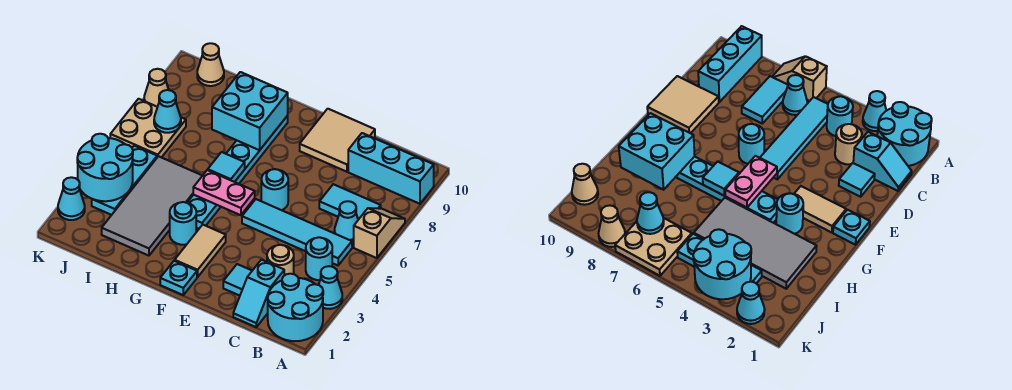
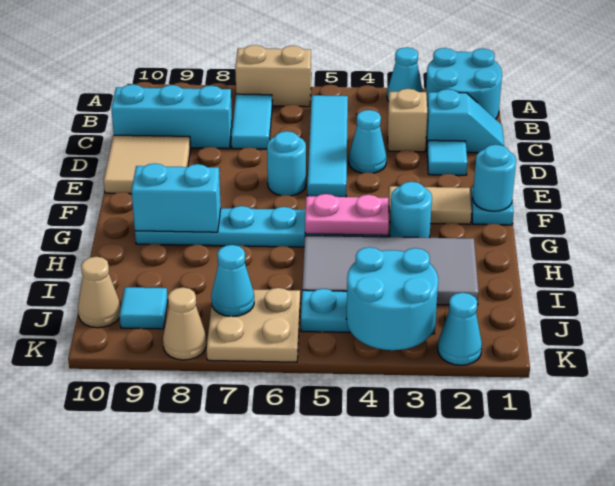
tan 1x2 slope [354,208,405,258] -> tan 1x2 brick [235,45,311,107]
cyan 1x3 brick [348,133,434,204] -> cyan 1x3 brick turned to [111,84,232,149]
cyan 1x1 round brick [306,237,332,280] -> cyan 1x1 round brick moved to [473,145,516,211]
cyan 1x1 cone [334,201,358,243] -> cyan 1x1 cone moved to [349,110,387,173]
tan 1x1 round brick [267,245,294,276] -> tan 1x1 brick [388,89,427,152]
pink 1x2 plate [193,170,255,215] -> pink 1x2 plate turned to [305,194,389,235]
cyan 1x1 tile [208,152,245,182] -> cyan 1x1 tile moved to [119,287,168,329]
cyan 2x2 brick [212,72,288,150] -> cyan 1x2 brick [131,163,221,232]

